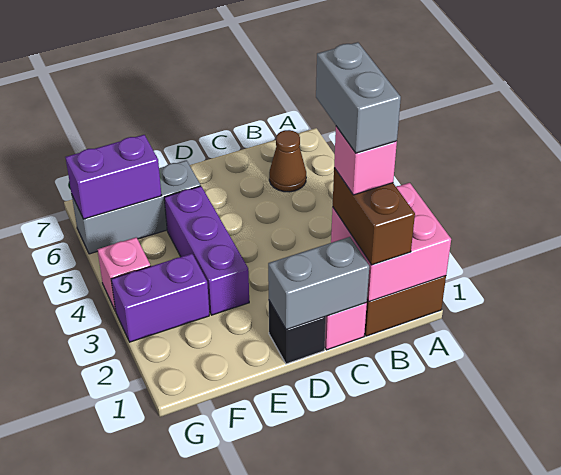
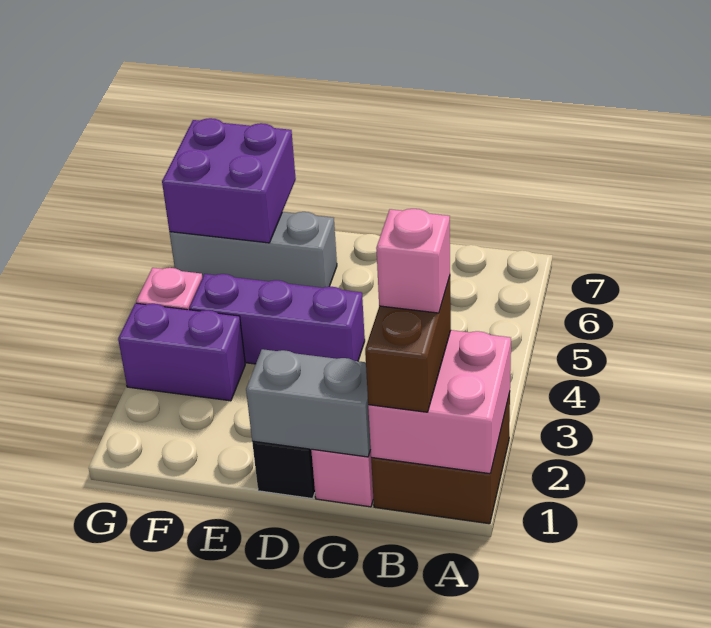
grey 1x2 brick [316,42,401,153] -> none
brown 1x1 cone [269,130,306,192] -> none
purple 1x3 brick [164,186,249,315] -> purple 1x3 brick turned to [189,274,365,364]
purple 1x2 brick [66,135,162,219] -> purple 2x2 brick [162,118,296,243]

